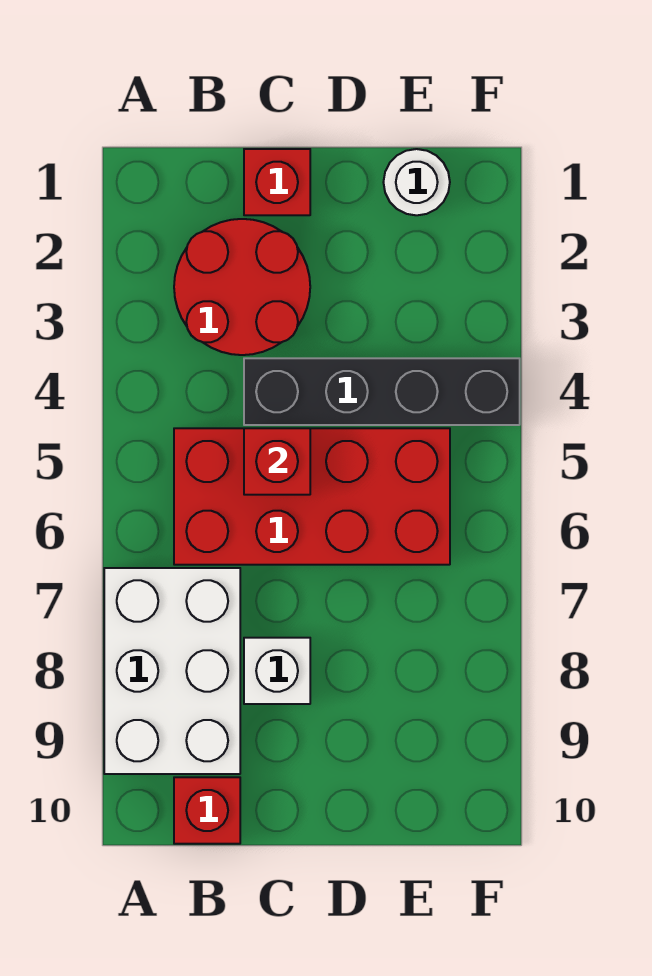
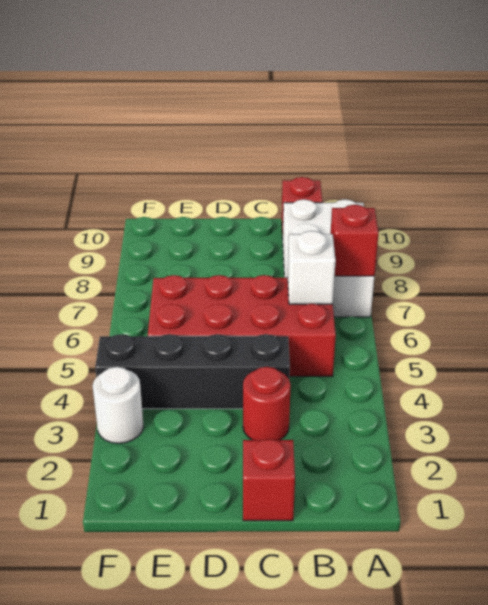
red 2x2 round brick [174,219,310,355] -> red 1x1 round brick [243,367,291,440]
red 1x1 brick [244,428,310,495] -> red 1x1 brick moved to [331,205,379,276]
white 1x1 brick [244,638,310,704] -> white 1x1 brick moved to [287,231,336,304]
white 1x1 round brick [383,149,450,215] -> white 1x1 round brick moved to [93,367,144,444]

